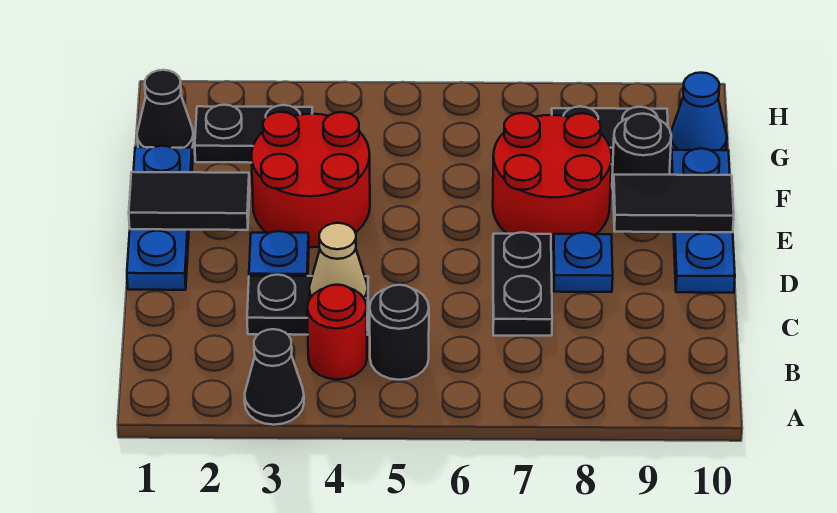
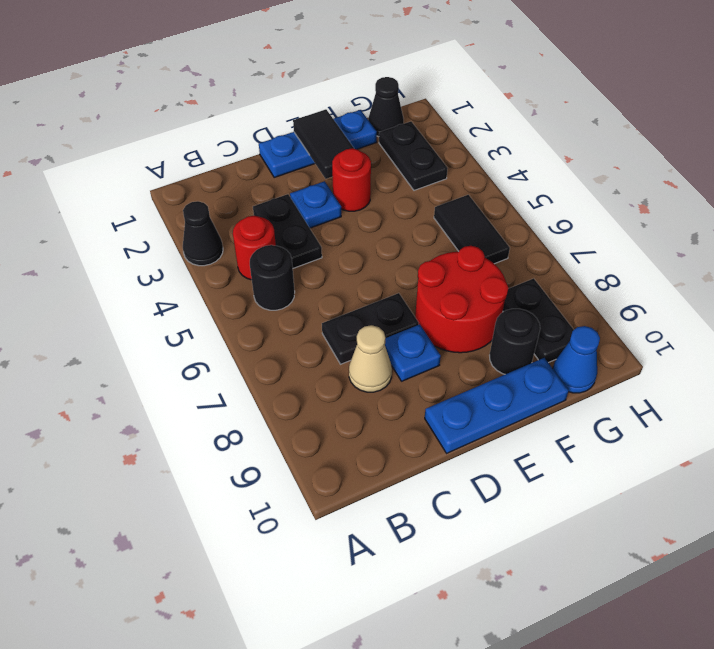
tan 1x1 cone [309,223,368,302] -> tan 1x1 cone moved to [349,325,392,392]
red 2x2 round brick [251,112,370,247] -> red 1x1 round brick [332,148,371,211]
black 1x2 tile [613,175,734,232] -> black 1x2 tile moved to [434,195,510,264]

